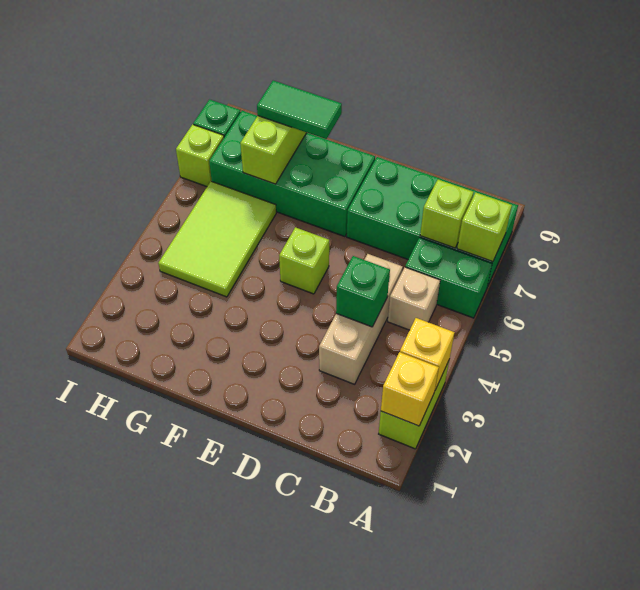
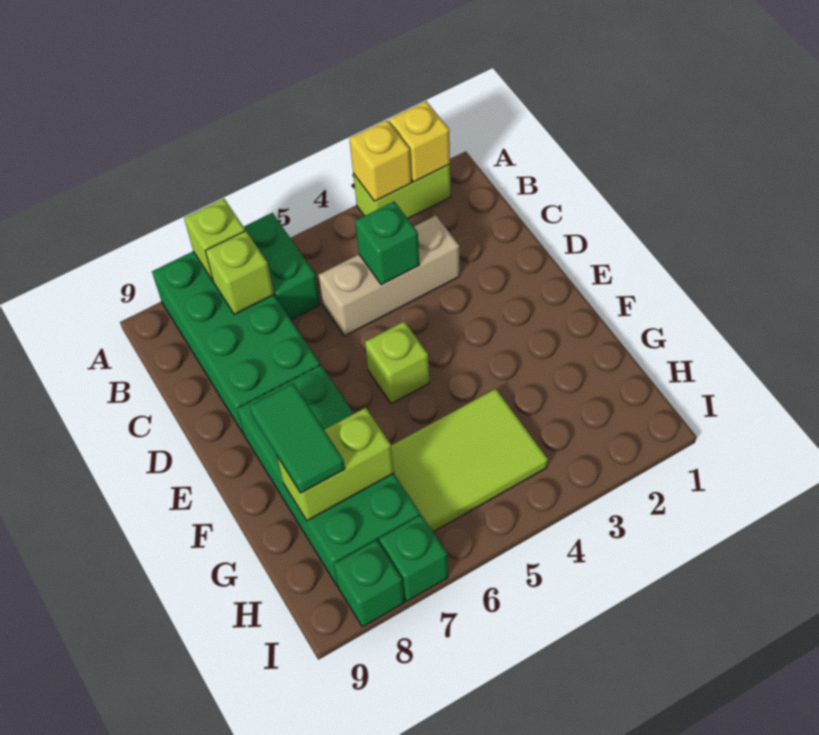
tan 1x1 brick [388,267,440,330] -> none
lime 1x1 brick [176,124,224,187] -> green 1x1 brick [379,515,448,601]

